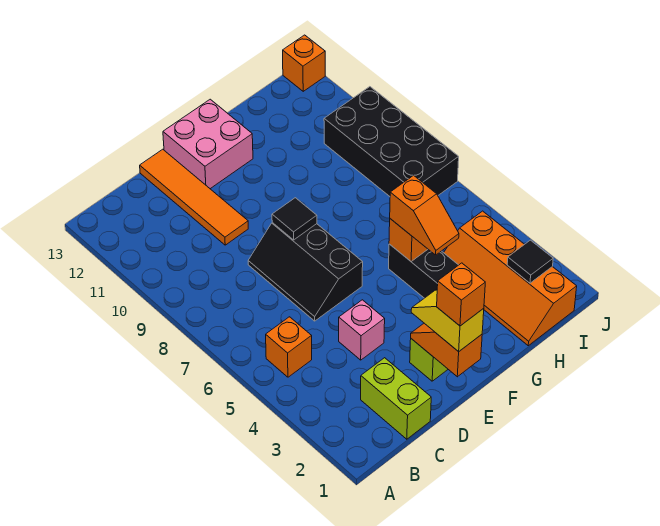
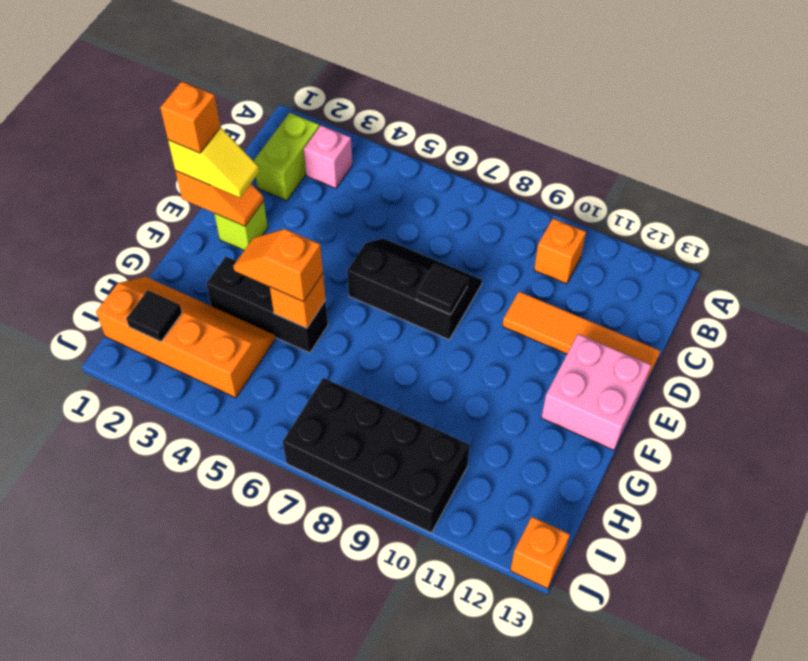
orange 1x1 brick [266,317,312,377] -> orange 1x1 brick moved to [534,219,586,284]
lime 1x2 brick [361,358,431,439] -> lime 1x2 brick turned to [254,113,319,201]
pink 1x1 brick [339,300,385,360] -> pink 1x1 brick moved to [304,126,352,188]

